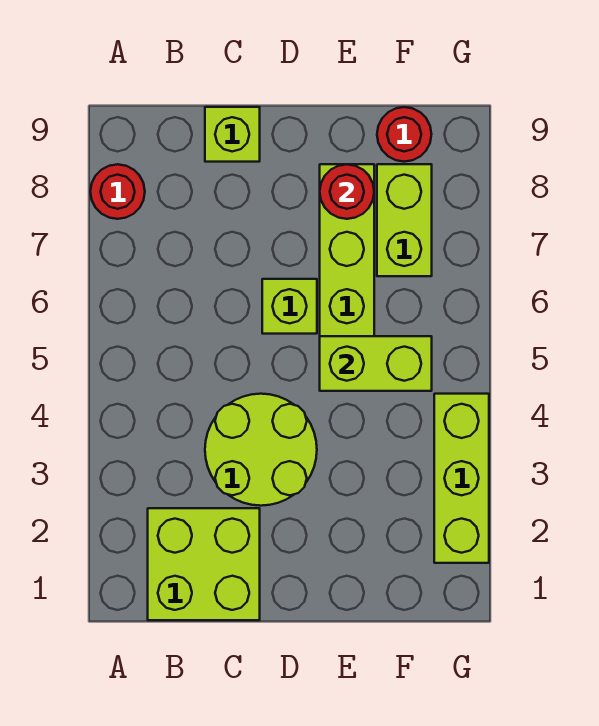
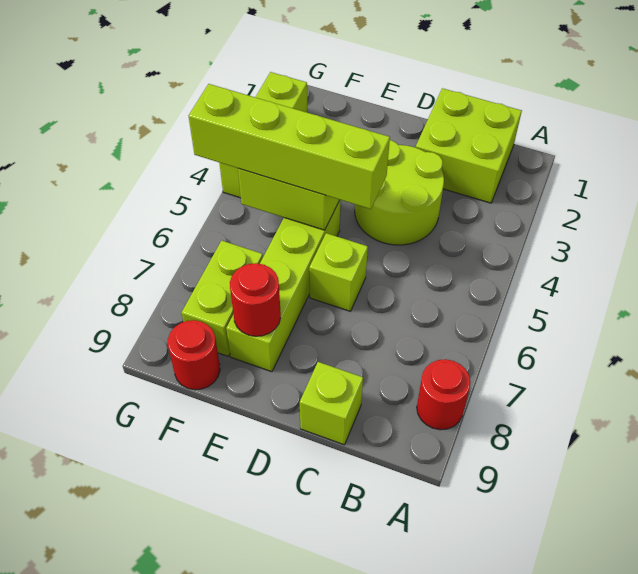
none -> lime 1x4 brick [189,84,390,209]

